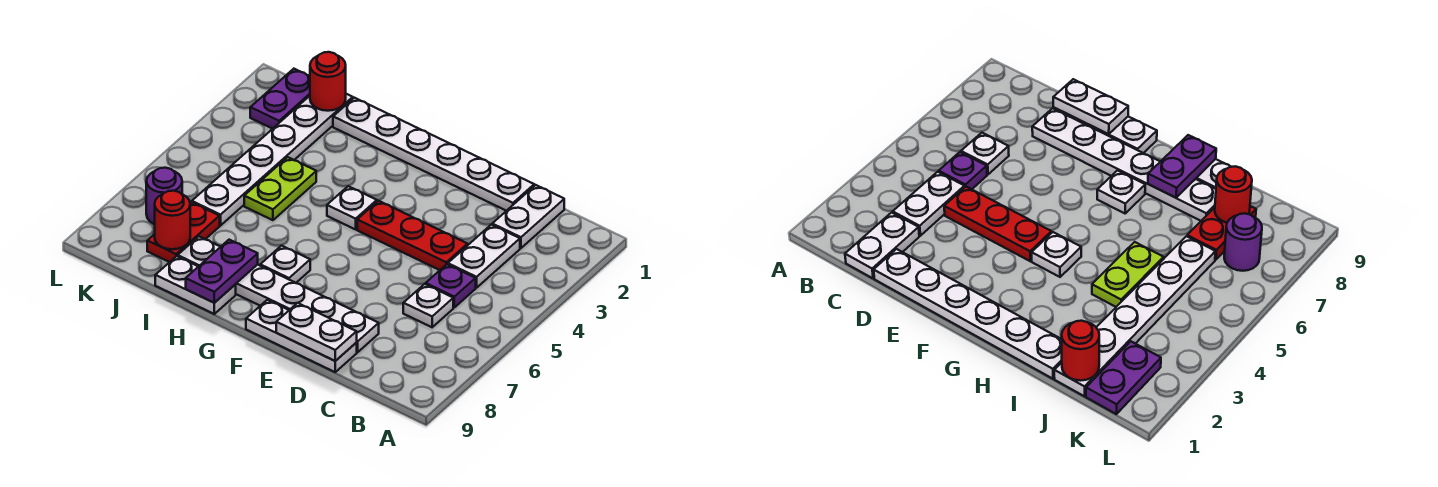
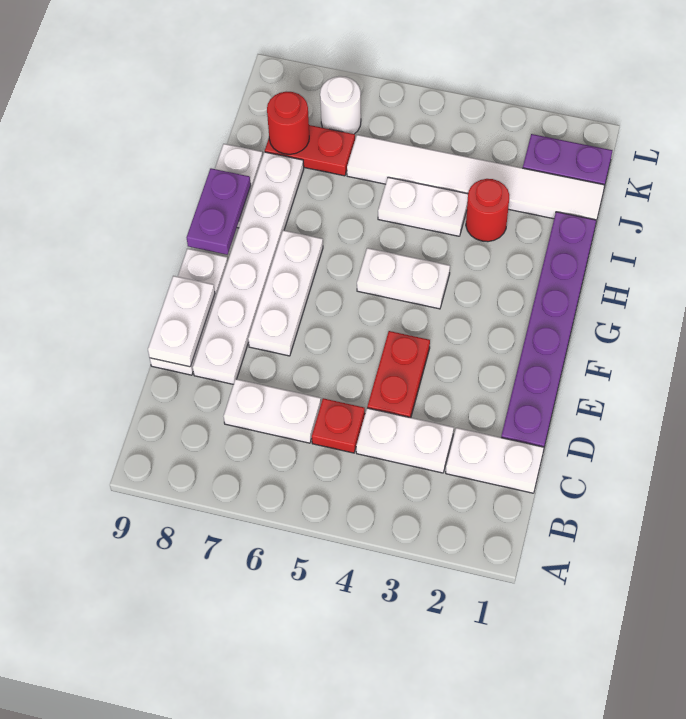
purple 1x1 plate [426,264,476,307] -> red 1x1 plate [312,398,365,453]
white 1x1 plate [403,284,453,327] -> white 1x2 plate [224,379,321,443]
white 1x6 plate [333,98,534,211] -> purple 1x6 plate [501,212,596,447]
red 1x3 plate [357,201,468,270] -> red 1x2 plate [367,331,430,418]
white 1x1 plate [327,186,377,229] -> white 1x2 plate [357,248,450,309]
white 1x1 plate [260,245,310,283] -> white 1x3 plate [248,230,323,356]
purple 1x2 plate [186,240,258,303] -> purple 1x2 plate turned to [187,168,251,255]
lime 1x2 plate [244,157,316,220] -> white 1x2 plate [378,177,468,236]
white 1x6 plate [192,94,353,226] -> white 1x6 tile [347,135,605,222]
red 1x1 round brick [310,52,346,111] -> red 1x1 round brick moved to [466,179,509,242]
purple 1x1 round brick [146,168,182,224] -> white 1x1 round brick [320,76,361,134]

